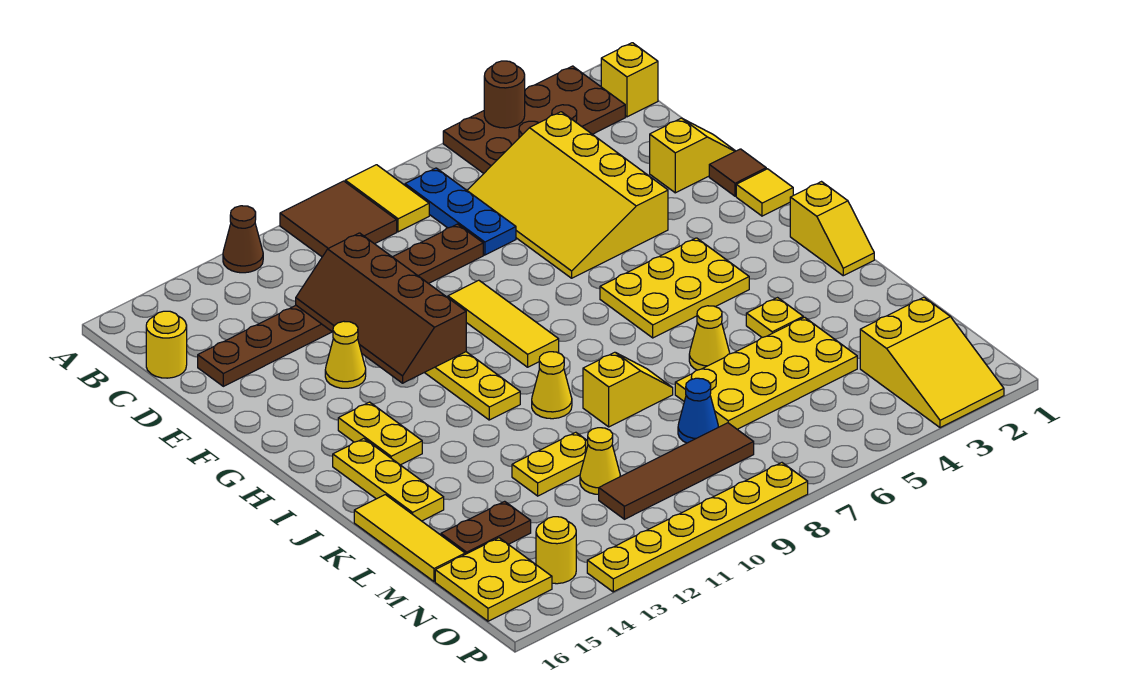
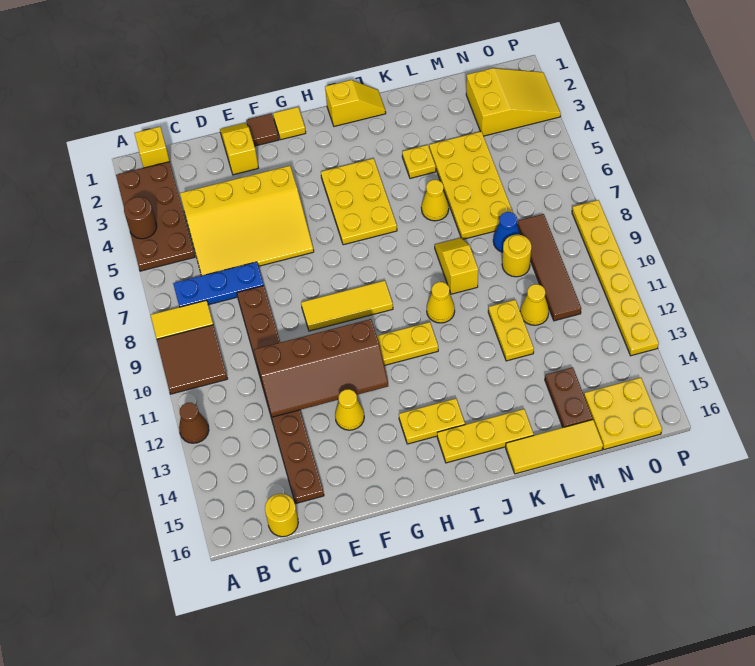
yellow 1x1 round brick [536,517,576,584] -> yellow 1x1 round brick moved to [502,234,532,277]

